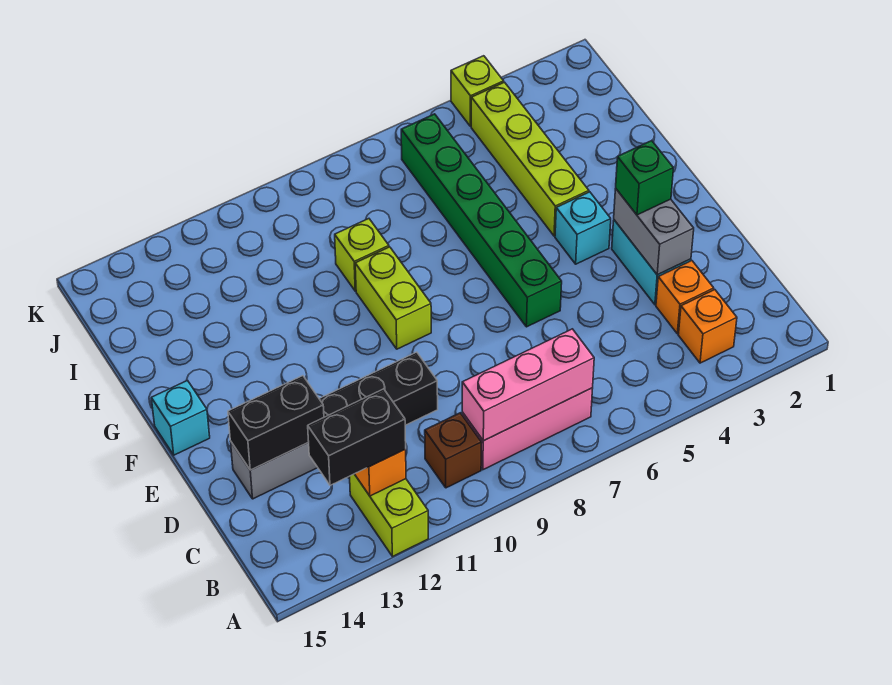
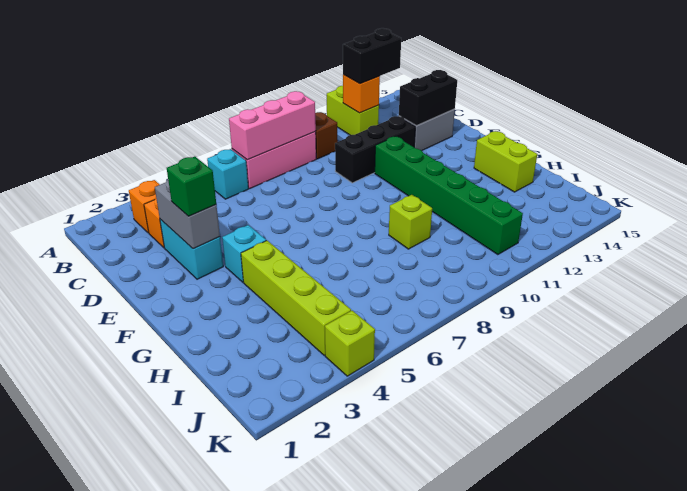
green 1x6 brick [401,114,562,327] -> green 1x6 brick moved to [375,136,523,255]
lime 1x2 brick [355,247,431,349] -> lime 1x2 brick moved to [474,131,537,192]
cyan 1x1 brick [151,381,210,455] -> cyan 1x1 brick moved to [207,149,248,199]

